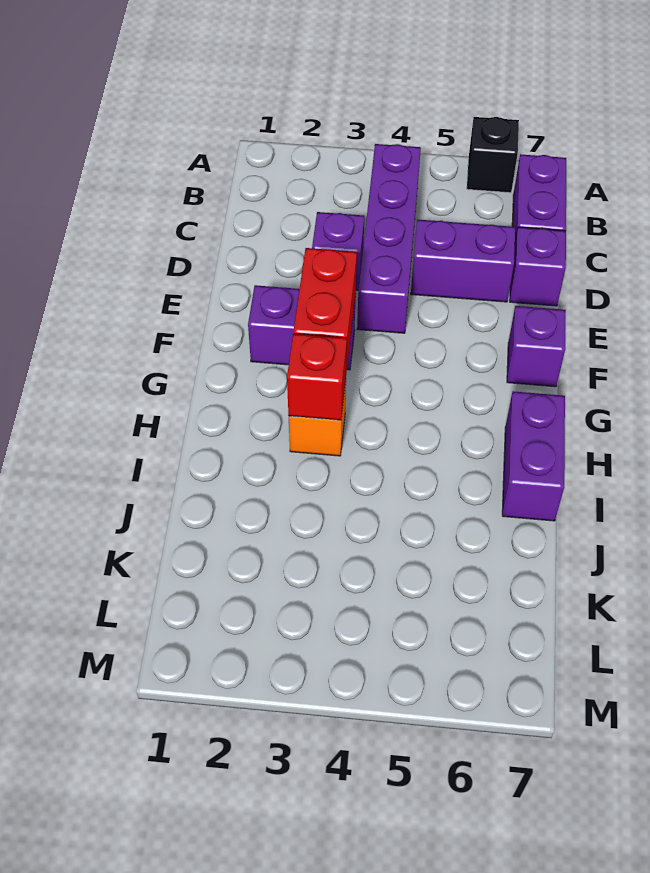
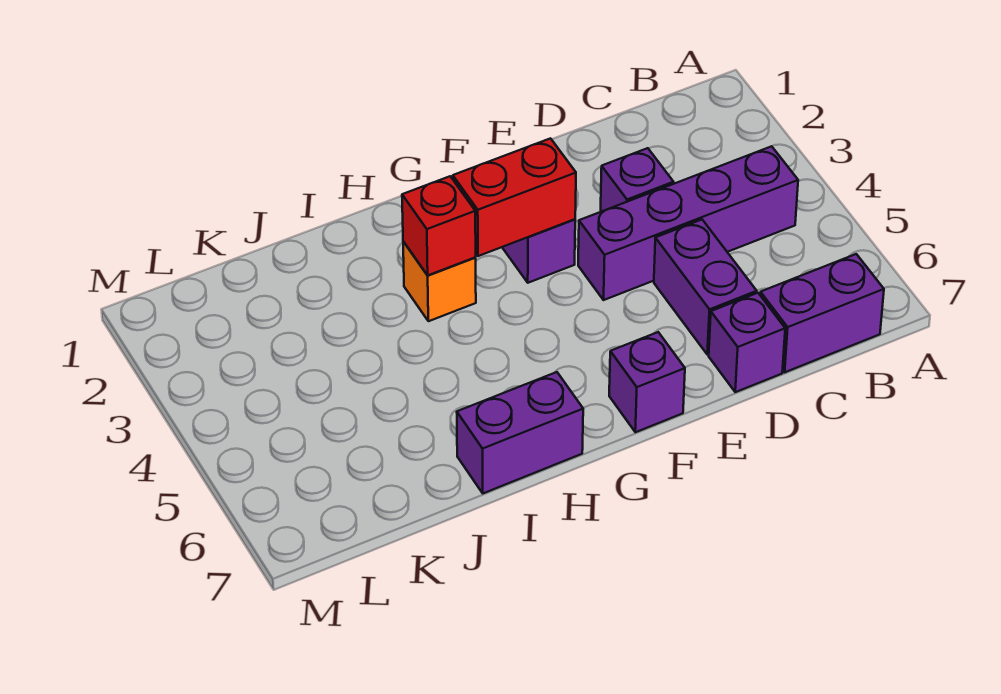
black 1x1 brick [467,117,519,193] -> none

